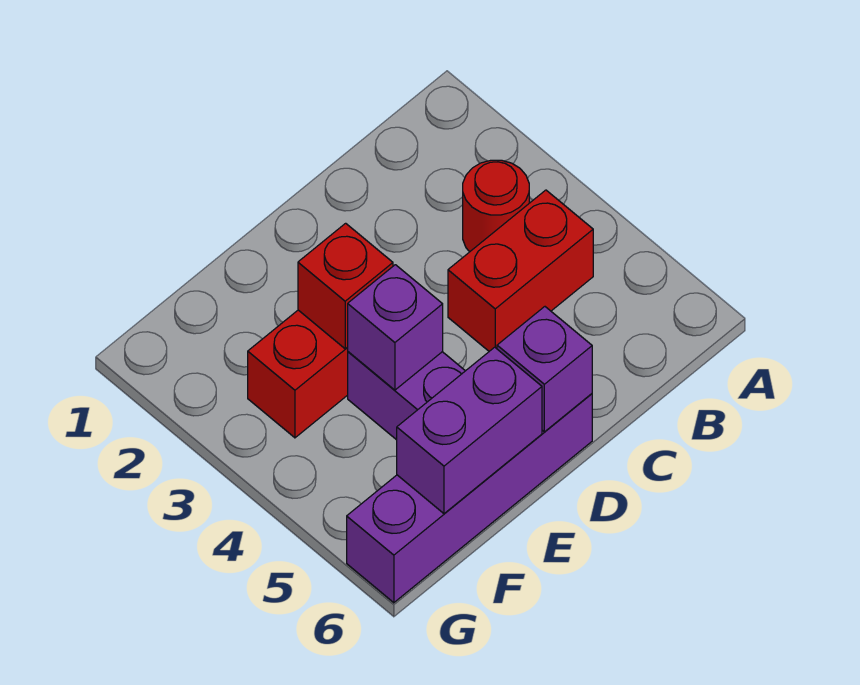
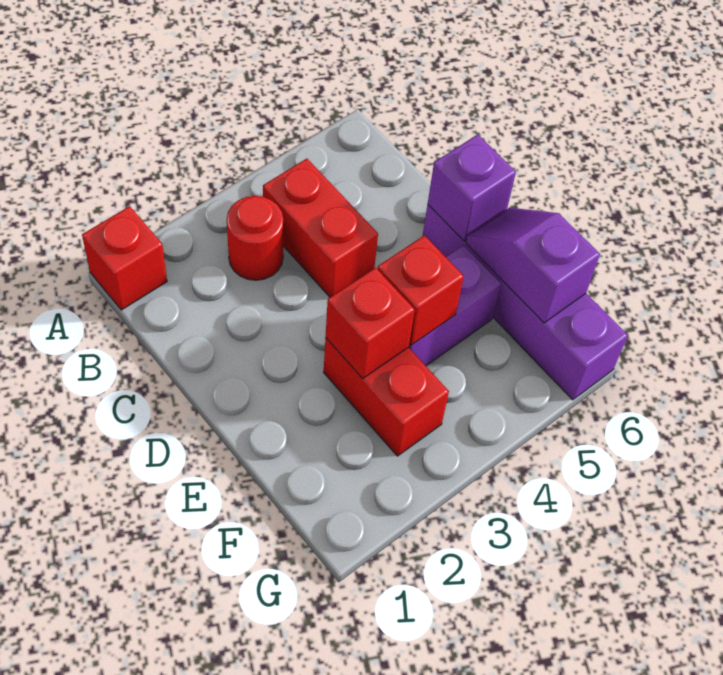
none -> red 1x1 brick [82,206,167,310]
purple 1x1 brick [348,265,443,390] -> red 1x1 brick [378,235,464,345]
purple 1x2 brick [397,347,542,514] -> purple 1x2 slope [466,208,600,323]

